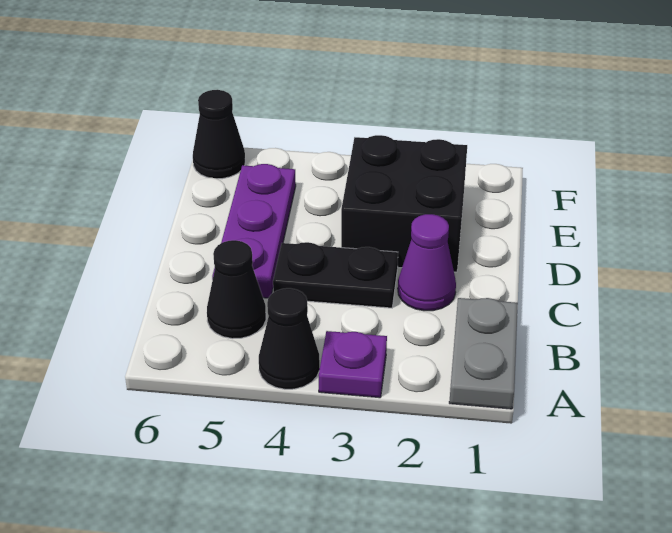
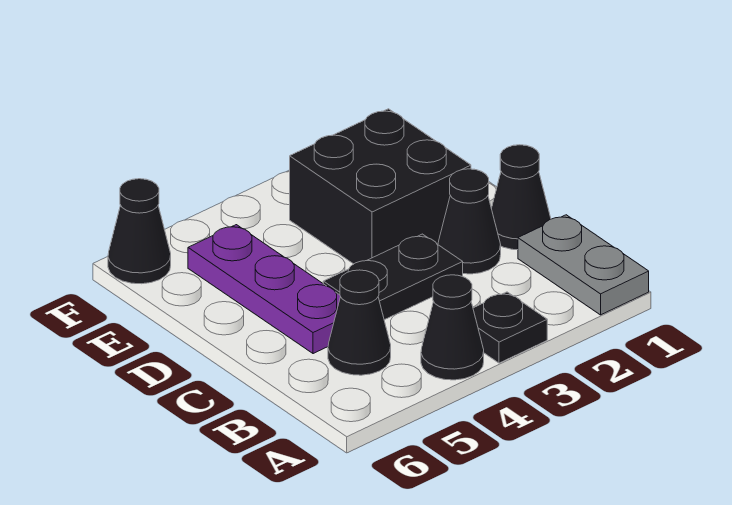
purple 1x1 plate [319,331,387,398] -> black 1x1 plate [473,292,547,363]
none -> black 1x1 cone [491,145,551,250]
purple 1x1 cone [398,214,456,311] -> black 1x1 cone [438,169,501,274]

